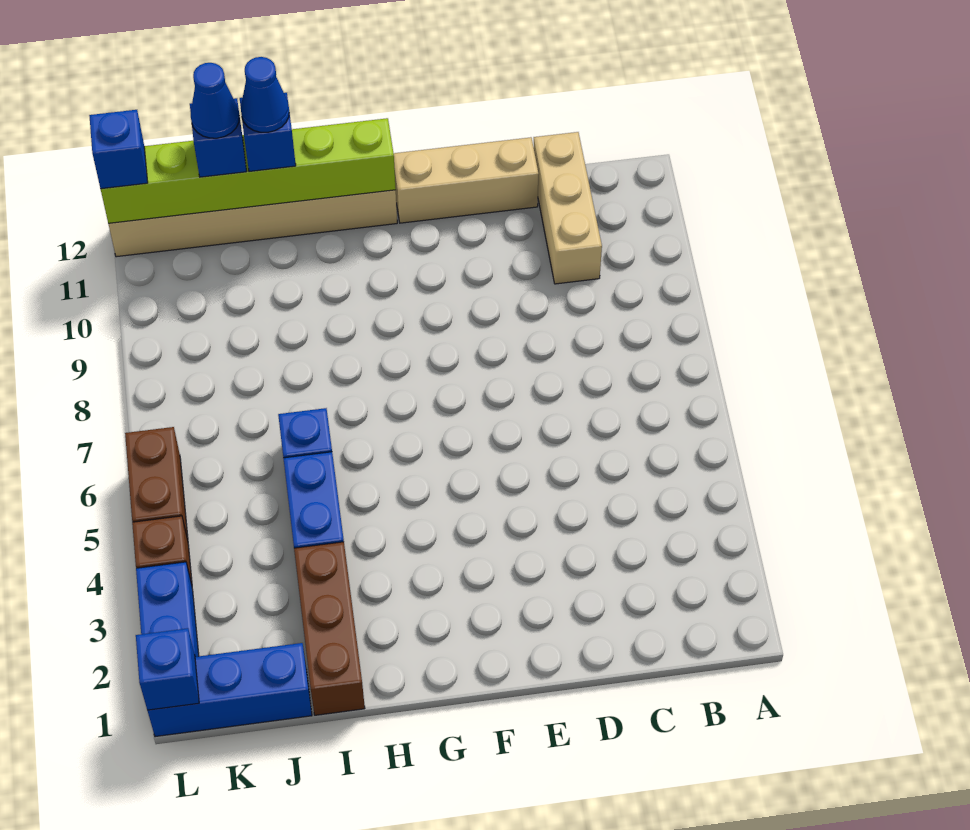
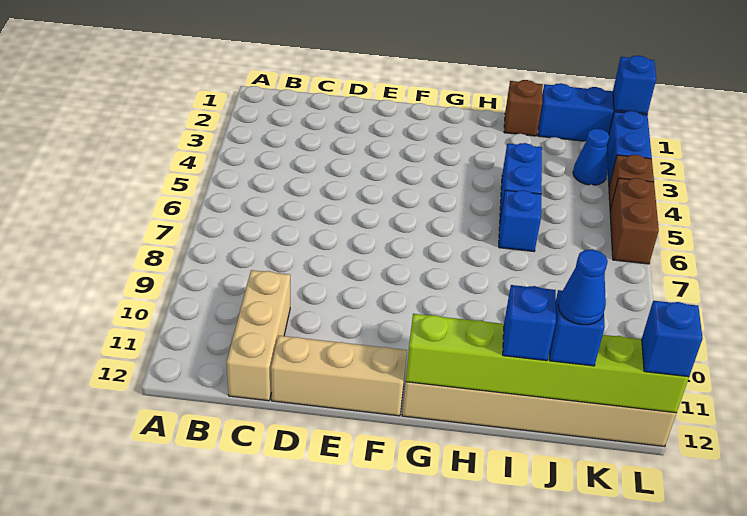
brown 1x3 brick [294,542,365,715] -> brown 1x1 brick [504,80,543,136]
blue 1x1 cone [241,57,289,132] -> blue 1x1 cone moved to [573,129,609,185]

